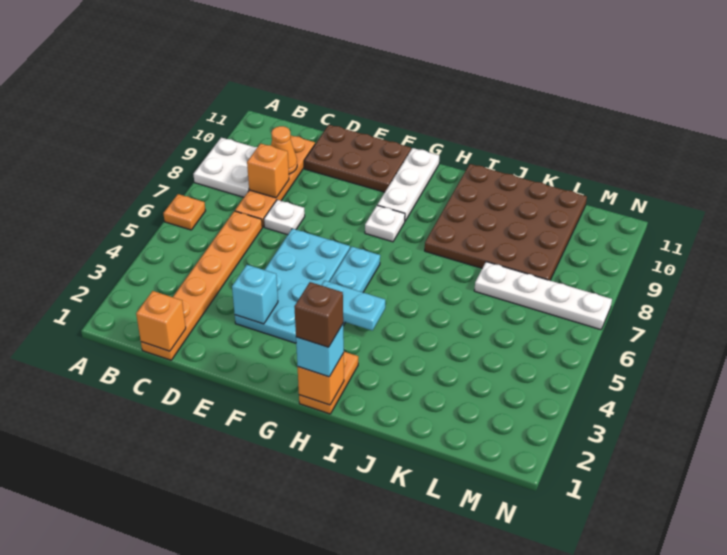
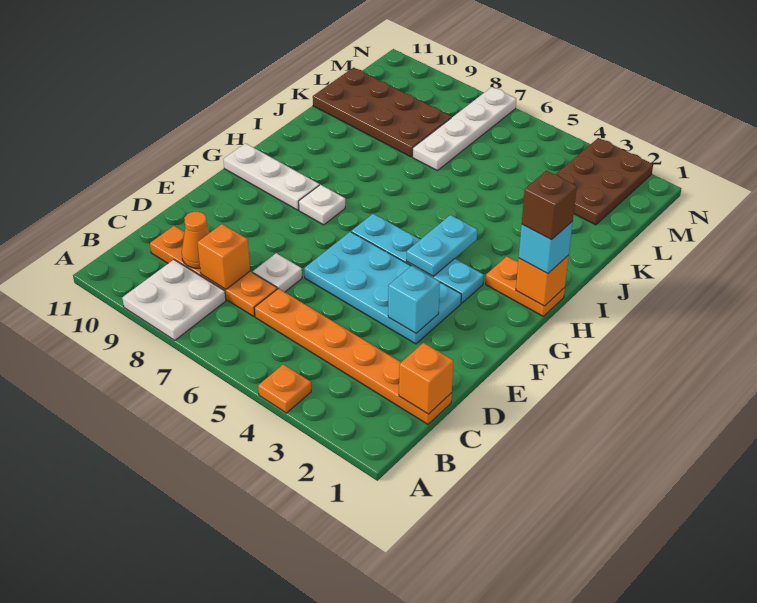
orange 1x1 plate [163,194,205,230] -> orange 1x1 plate moved to [258,364,311,413]
brown 2x3 plate [304,125,411,192] -> brown 2x3 plate moved to [556,138,653,225]
brown 4x4 plate [425,164,587,280] -> brown 2x4 plate [313,68,452,157]

